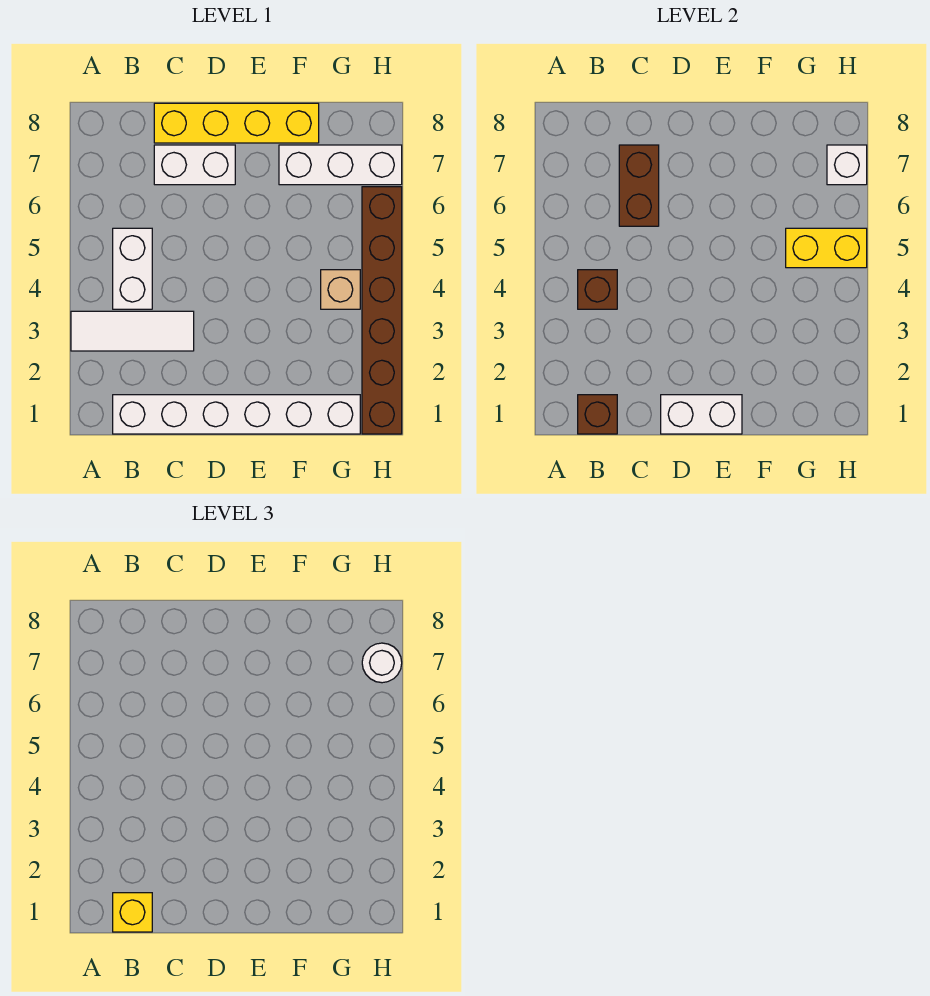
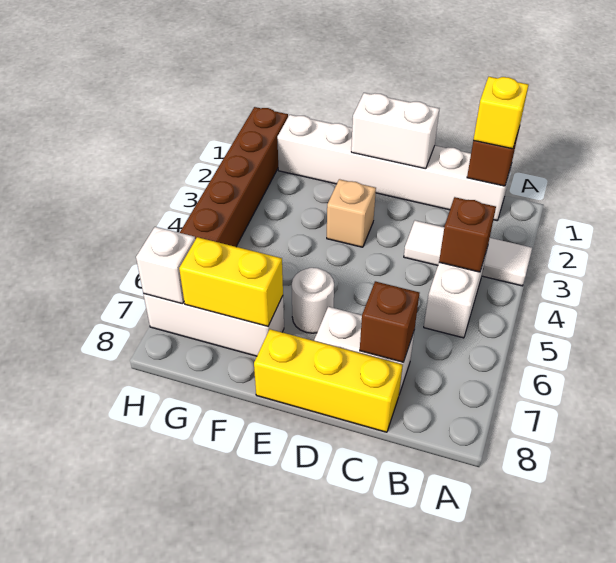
brown 1x2 brick [619,145,659,226] -> brown 1x1 brick [360,281,419,362]
yellow 1x4 brick [154,103,319,143] -> yellow 1x3 brick [254,329,403,432]
tan 1x1 brick [321,270,360,309] -> tan 1x1 brick moved to [327,179,376,247]
yellow 1x2 brick [786,228,867,268] -> yellow 1x2 brick moved to [179,237,283,326]
white 1x1 round brick [362,643,402,683] -> white 1x1 round brick moved to [292,268,334,333]

